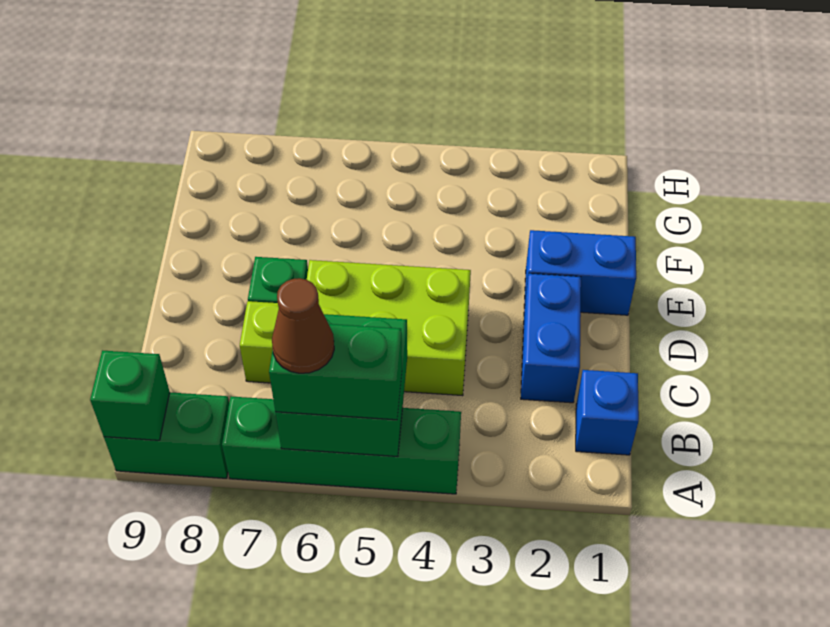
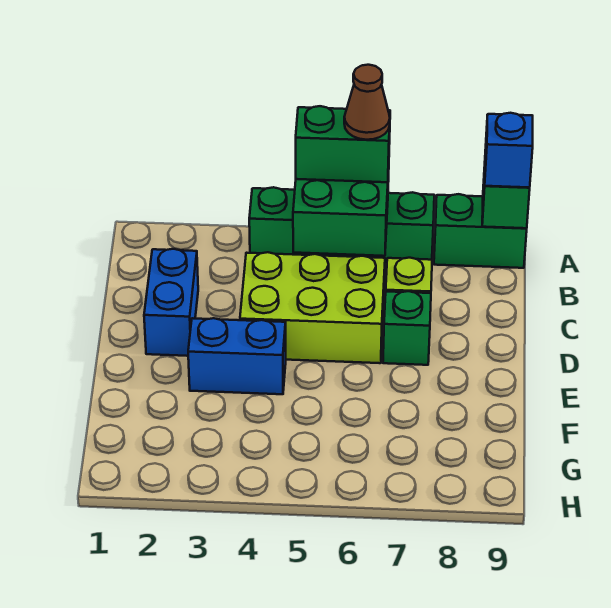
blue 1x1 brick [576,370,639,455] -> blue 1x1 brick moved to [485,113,533,188]
blue 1x2 brick [524,230,636,315] -> blue 1x2 brick moved to [188,318,286,394]

